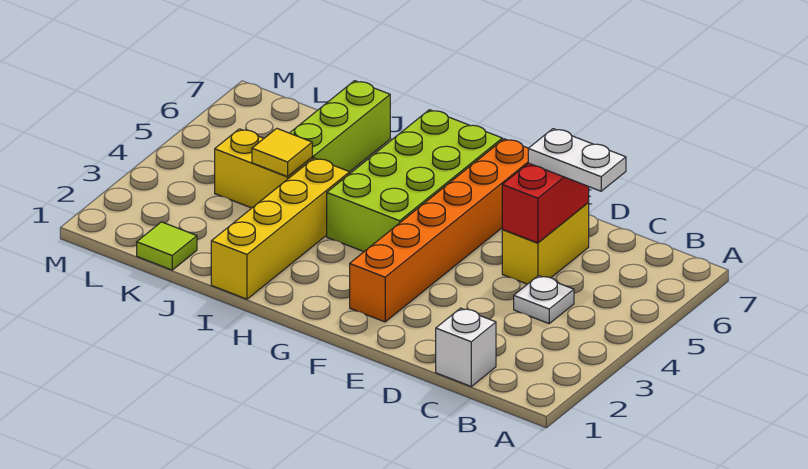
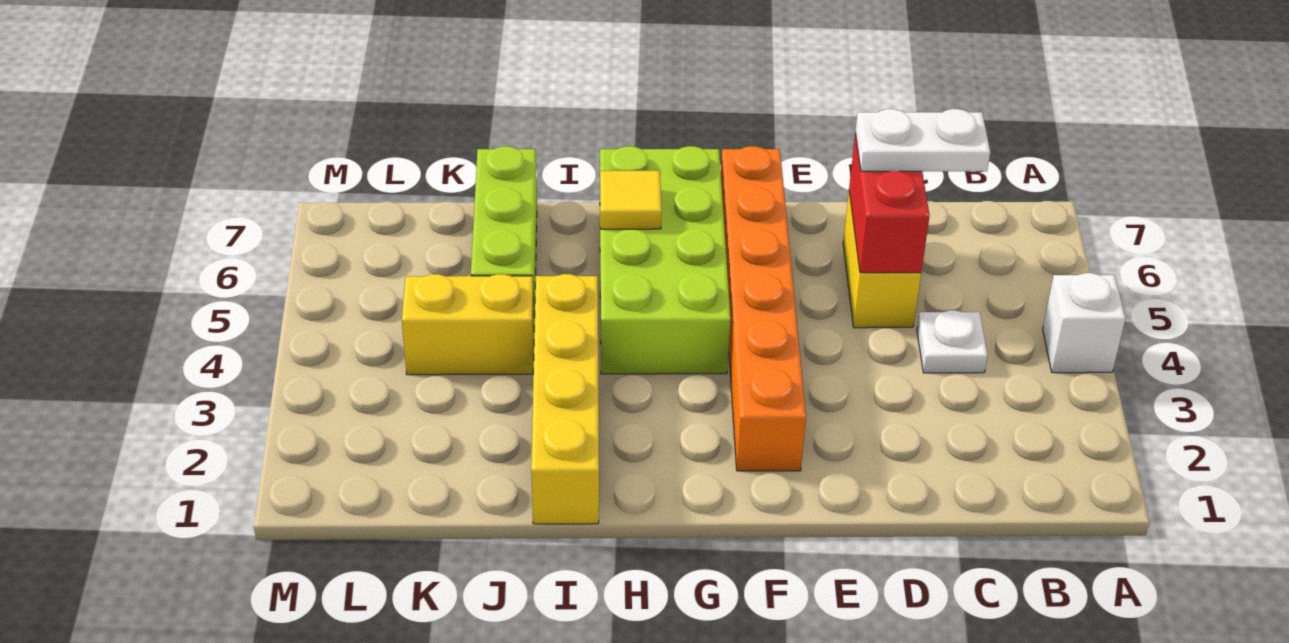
white 1x1 brick [436,308,496,386] -> white 1x1 brick moved to [1043,273,1126,373]
yellow 1x1 tile [252,128,312,177] -> yellow 1x1 tile moved to [600,171,662,229]
lime 1x1 tile [137,222,197,270] -> none

